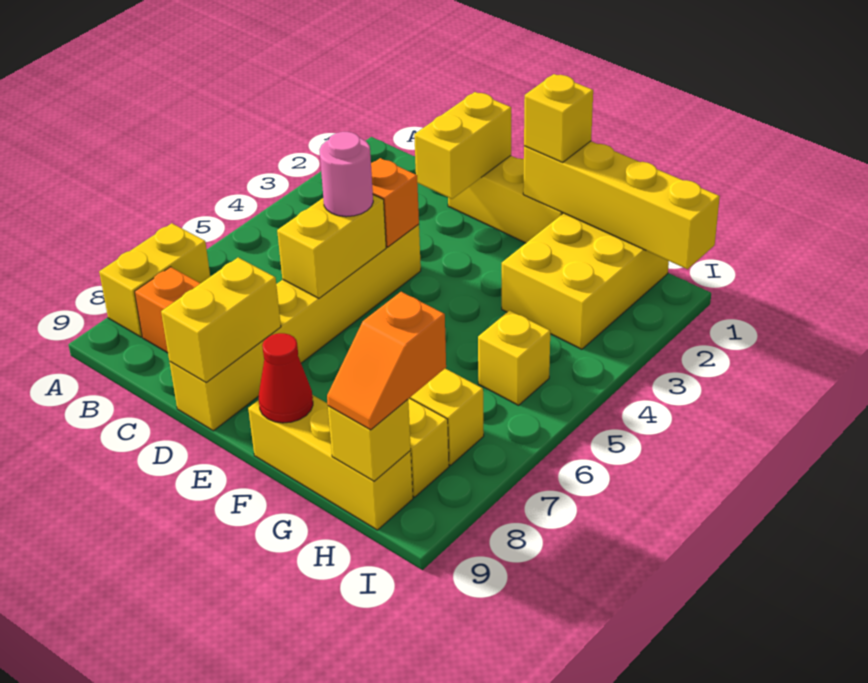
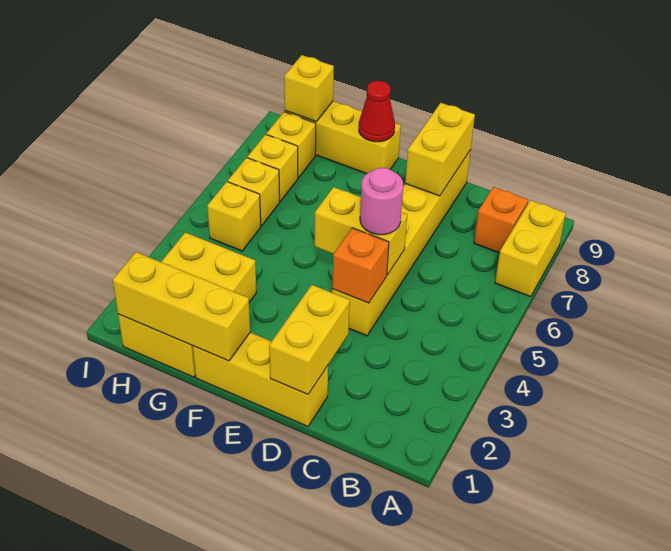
yellow 1x2 brick [277,195,386,298] -> yellow 1x2 brick turned to [315,187,407,275]
yellow 1x4 brick [523,141,720,269] -> yellow 1x3 brick [113,252,250,361]
yellow 1x1 brick [524,74,593,162] -> yellow 1x1 brick moved to [228,158,280,226]
orange 1x2 slope [327,292,446,430] -> none

